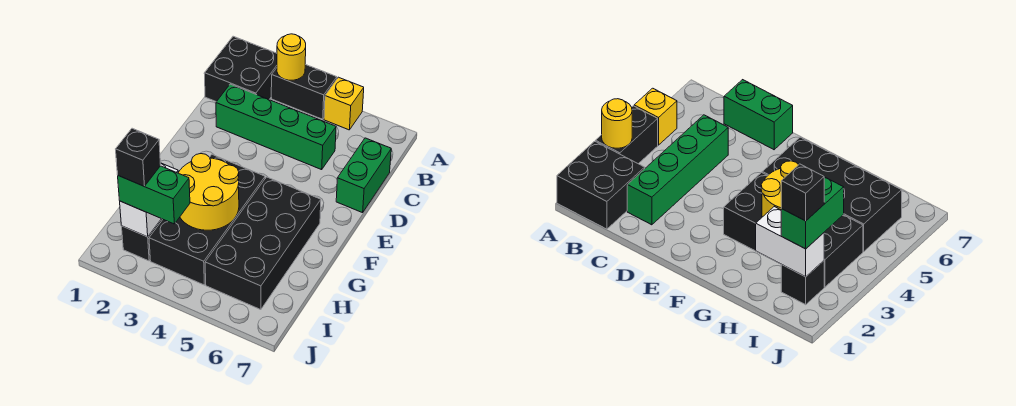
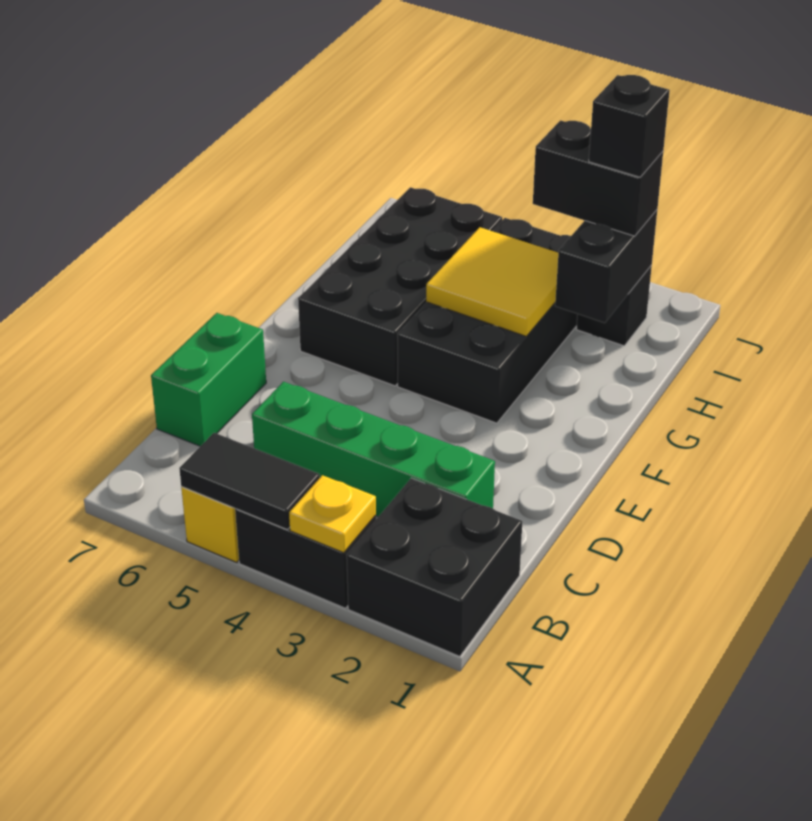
yellow 1x1 round brick [277,34,306,80] -> yellow 1x1 plate [289,475,376,553]
none -> black 1x2 tile [179,433,320,529]
yellow 2x2 round brick [178,154,239,230] -> yellow 2x2 tile [426,227,558,336]
white 1x2 brick [120,163,178,237] -> black 1x2 brick [555,210,657,323]
green 1x2 brick [118,166,190,224] -> black 1x2 brick [533,120,663,236]

